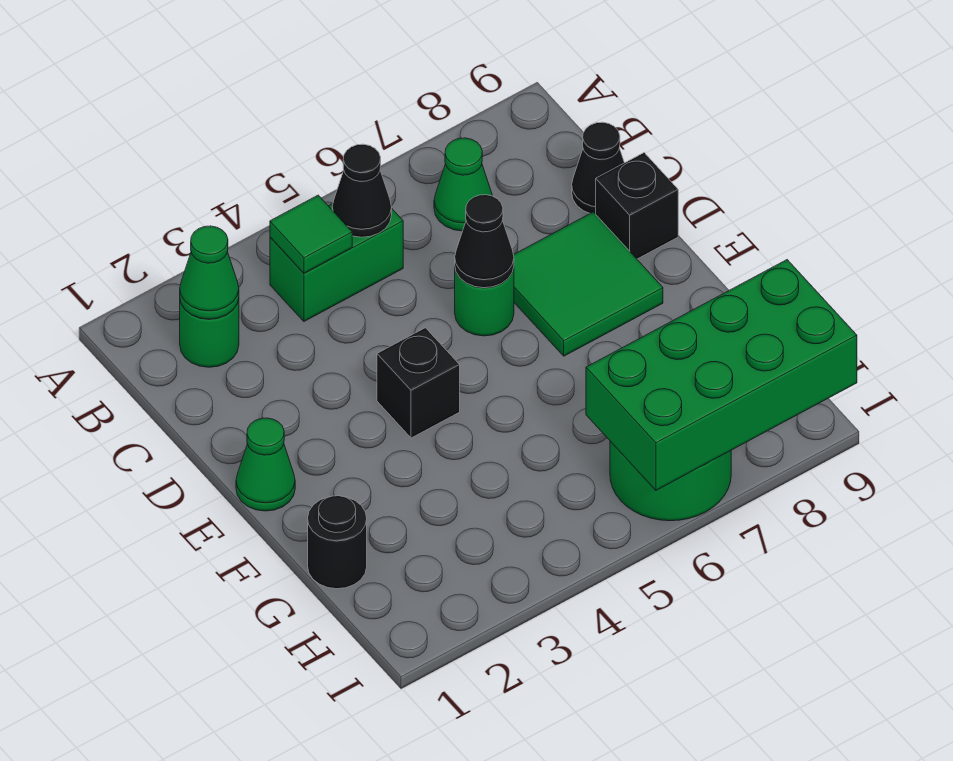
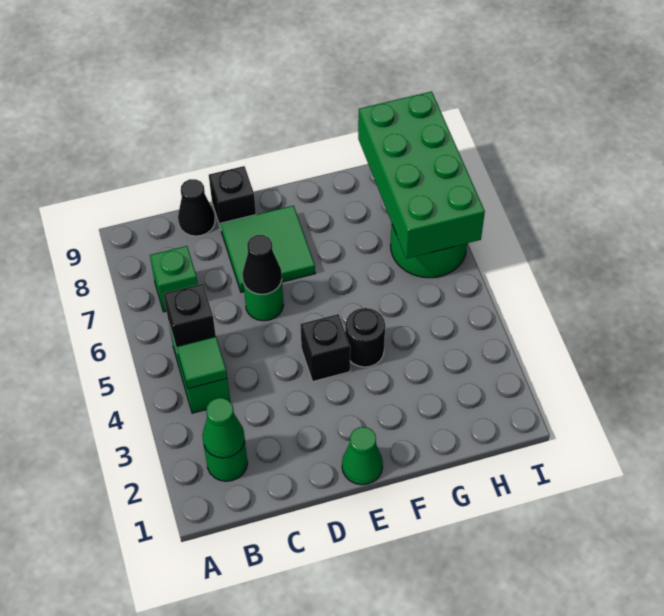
black 1x1 cone [332,144,392,237] -> black 1x1 brick [164,284,216,349]
green 1x1 cone [434,138,492,231] -> green 1x1 brick [150,246,198,312]
black 1x1 round brick [308,496,367,589] -> black 1x1 round brick moved to [345,308,385,367]

